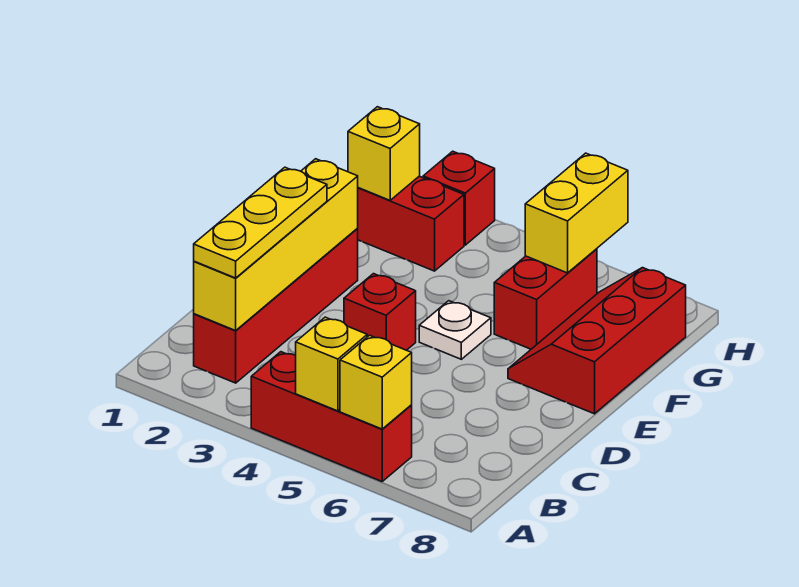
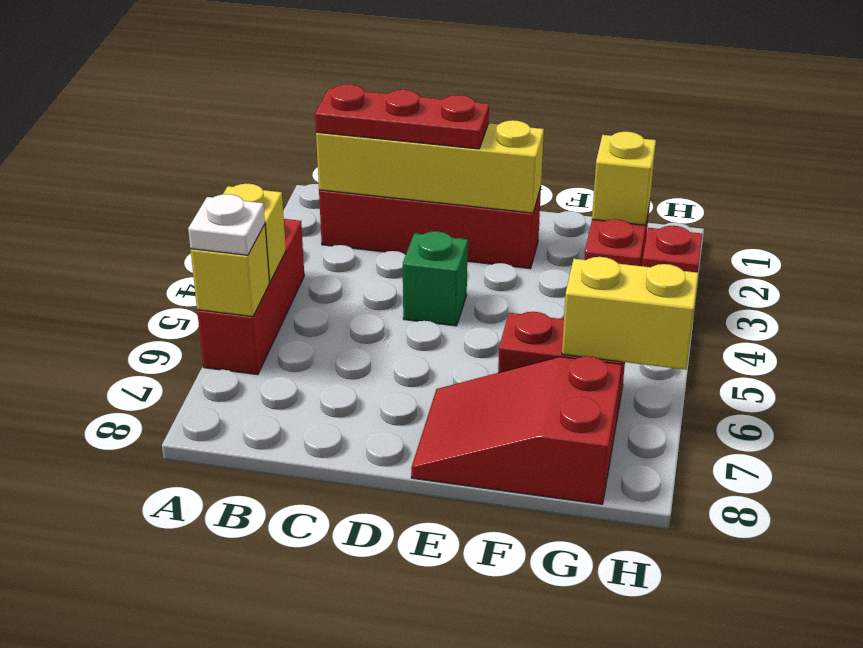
yellow 1x3 plate [194,167,327,278] -> red 1x3 plate [315,84,489,149]
red 1x1 brick [344,274,416,350] -> green 1x1 brick [403,231,468,326]
white 1x1 plate [419,301,491,359] -> white 1x1 plate moved to [188,194,265,255]
red 2x3 slope [508,268,686,414] -> red 2x3 slope turned to [411,356,622,504]

